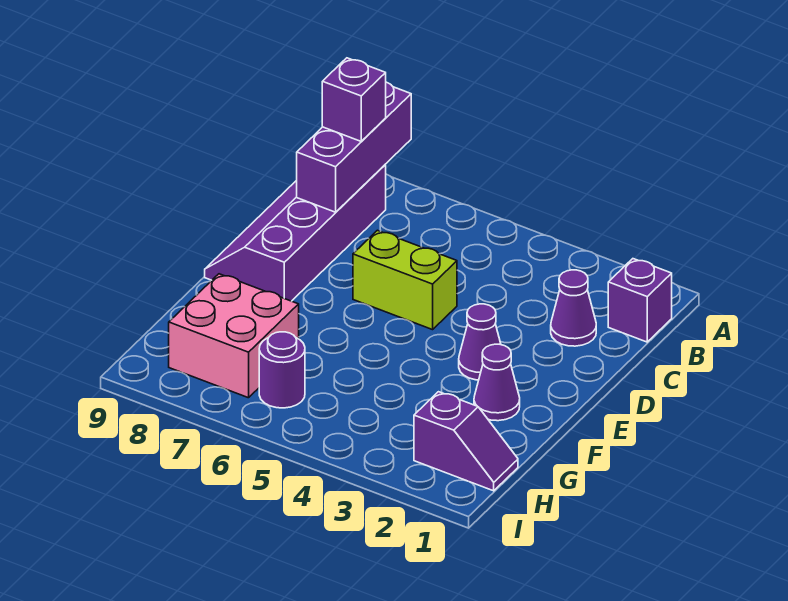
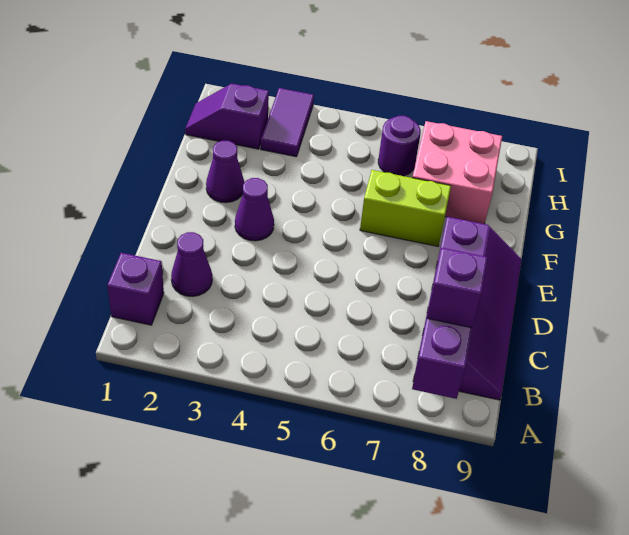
lime 1x2 brick [353,230,457,330] -> lime 1x2 brick moved to [360,170,451,246]
none -> purple 1x2 tile [261,88,314,157]

